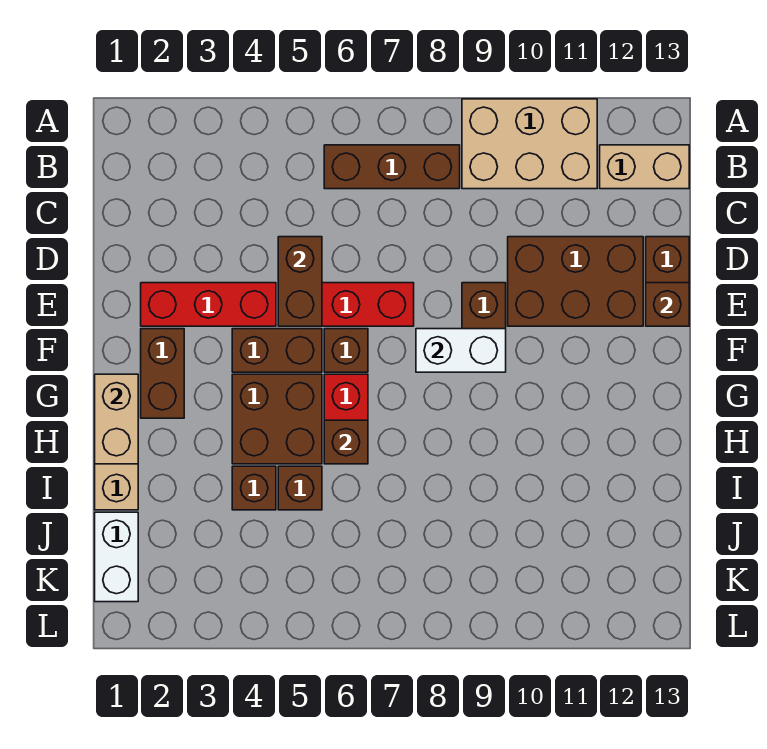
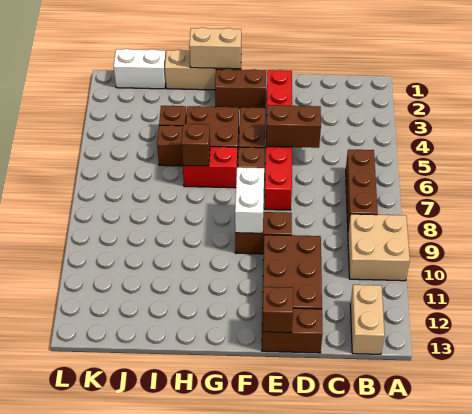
tan 2x3 brick [462,99,597,189] -> tan 2x2 brick [348,214,410,281]

